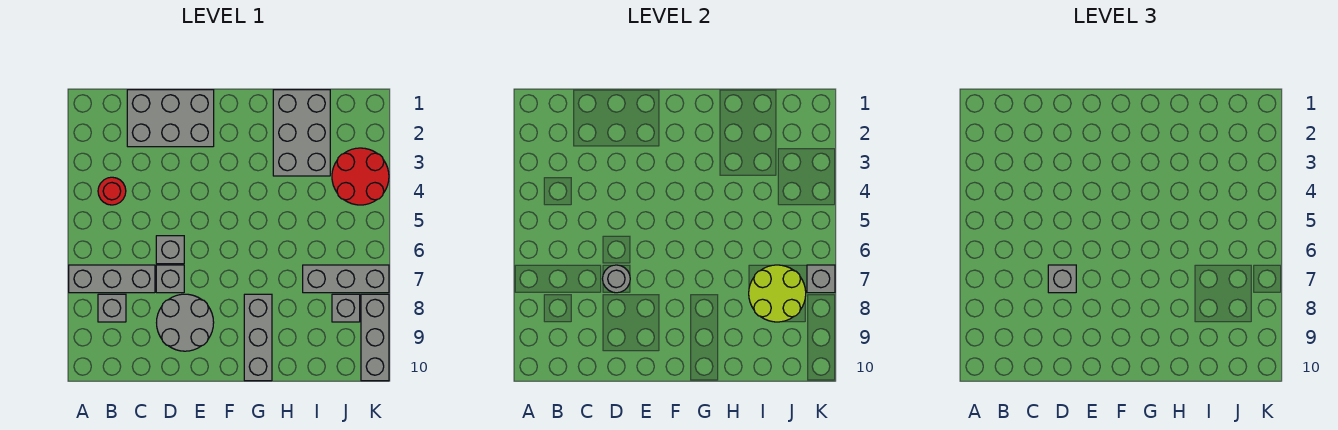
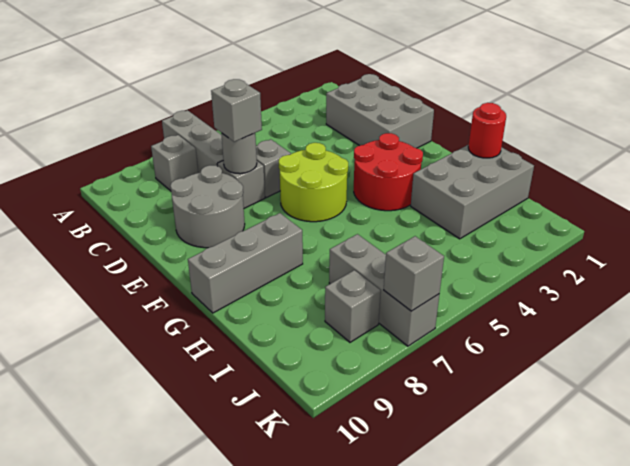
red 1x1 round brick [98,177,126,205] -> red 1x1 round brick moved to [468,103,506,158]
lime 2x2 round brick [749,265,806,322] -> lime 2x2 round brick moved to [279,143,348,222]
red 2x2 round brick [332,148,389,205] -> red 2x2 round brick moved to [354,133,423,211]
grey 1x3 brick [361,294,389,381] -> none

